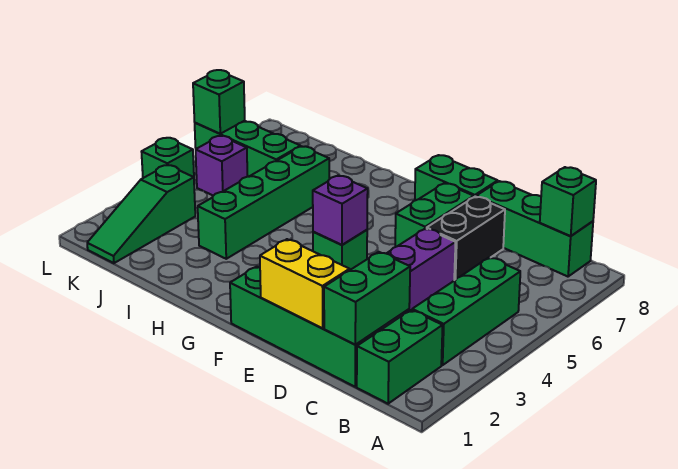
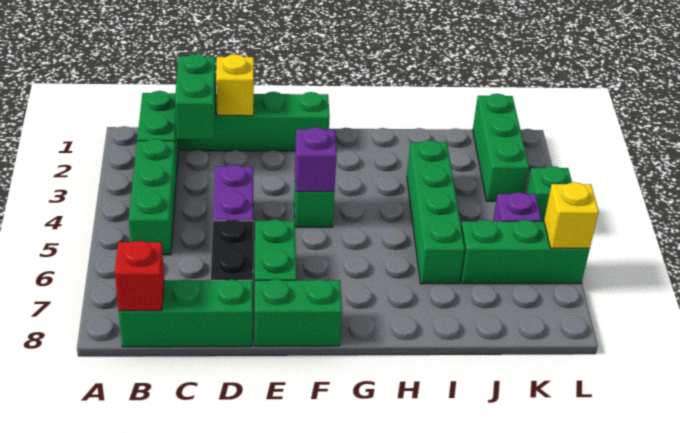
green 1x1 brick [540,167,596,236] -> red 1x1 brick [115,241,164,311]
yellow 1x2 brick [260,239,350,328] -> yellow 1x1 brick [216,54,254,116]
green 1x3 slope [87,165,195,263] -> green 1x3 brick [473,94,529,201]
green 1x1 brick [193,70,245,134] -> yellow 1x1 brick [544,182,599,249]

